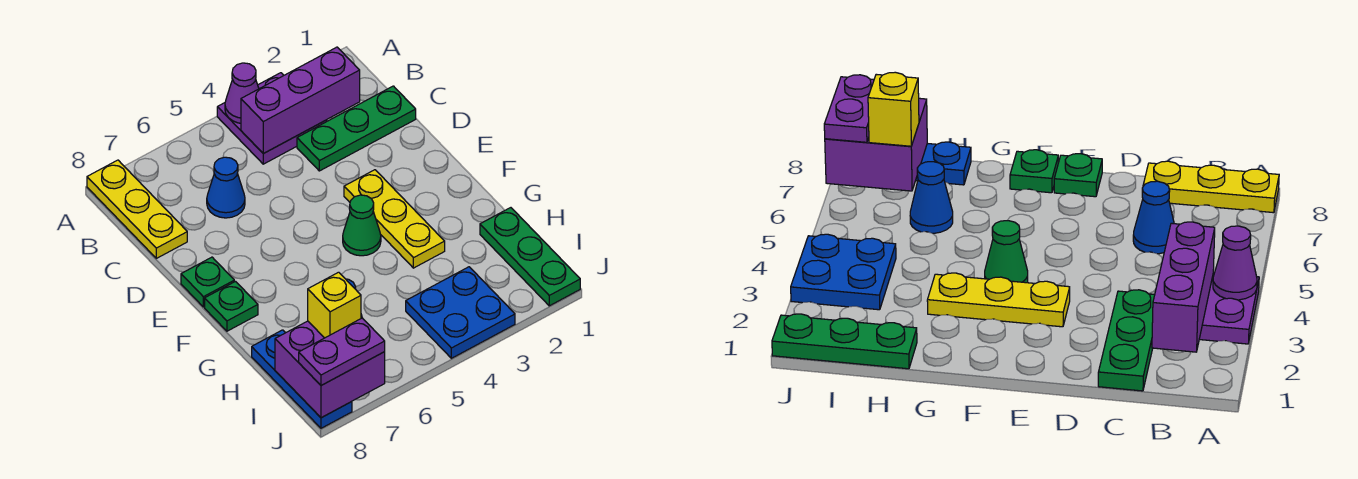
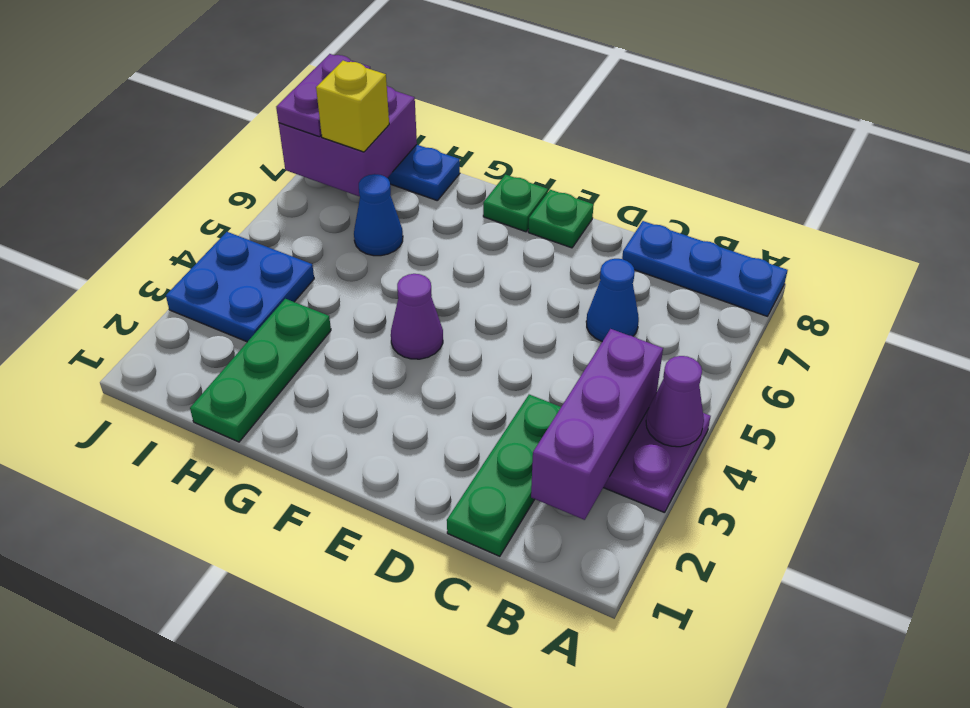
yellow 1x3 plate [87,160,187,258] -> blue 1x3 plate [622,221,788,316]
yellow 1x3 plate [344,170,445,268] -> none
green 1x1 cone [343,195,381,256] -> purple 1x1 cone [391,274,443,359]
green 1x3 plate [480,208,580,306] -> green 1x3 plate turned to [190,299,331,442]

